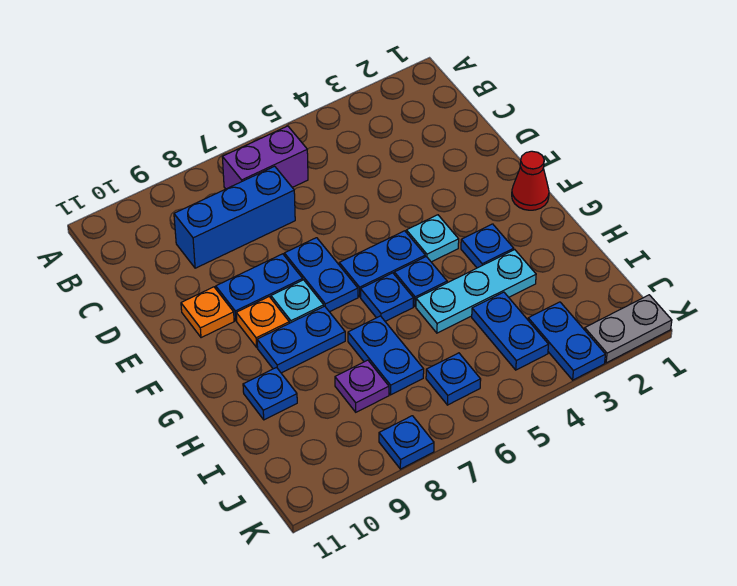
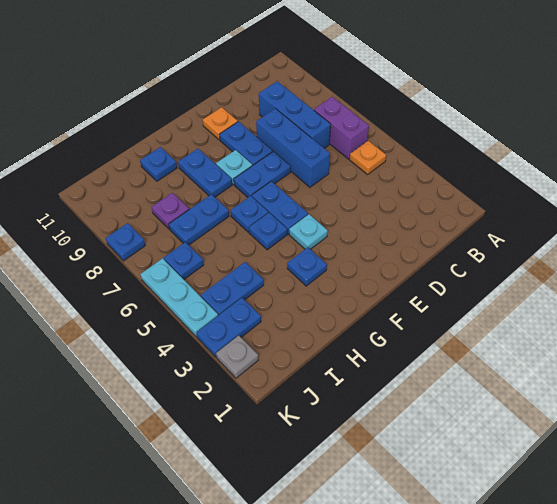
none -> blue 1x3 brick [256,108,330,187]
red 1x1 cone [512,151,549,210] -> none
orange 1x1 plate [236,297,289,347] -> orange 1x1 plate moved to [350,141,386,175]
cyan 1x3 plate [416,250,536,333] -> cyan 1x3 plate moved to [141,258,218,337]
grey 1x2 plate [585,295,672,363] -> grey 1x1 plate [216,335,258,378]

